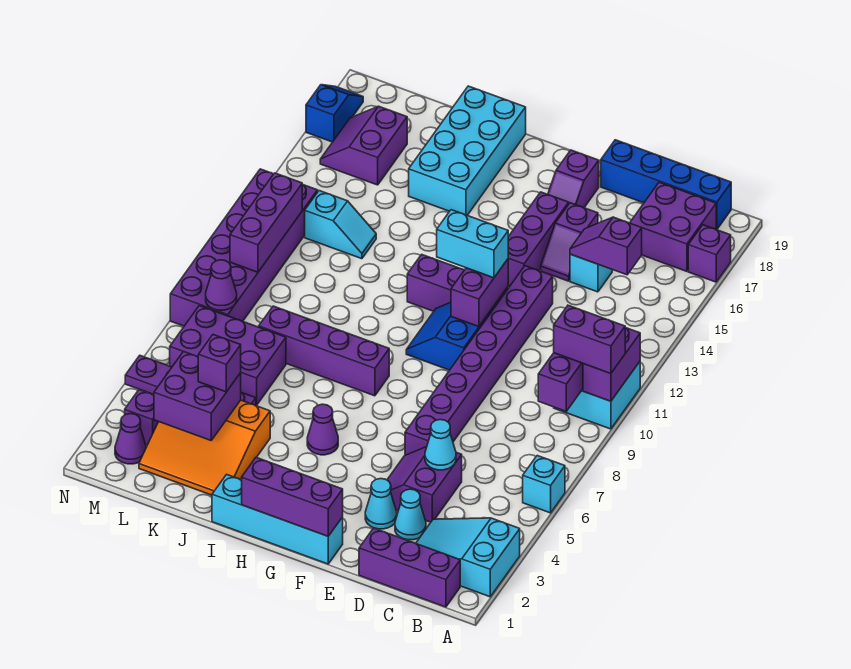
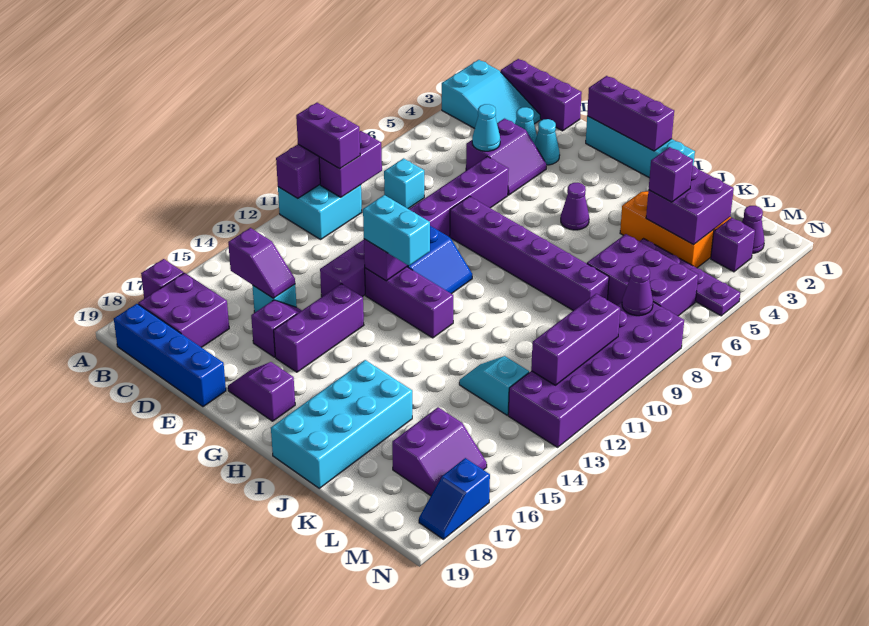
cyan 1x1 brick [523,456,565,513] -> cyan 1x1 brick moved to [384,158,424,209]
purple 1x2 slope [548,150,599,208] -> purple 1x2 slope turned to [228,362,295,421]
purple 1x4 brick [259,306,389,396] -> purple 1x6 brick [450,196,609,311]

